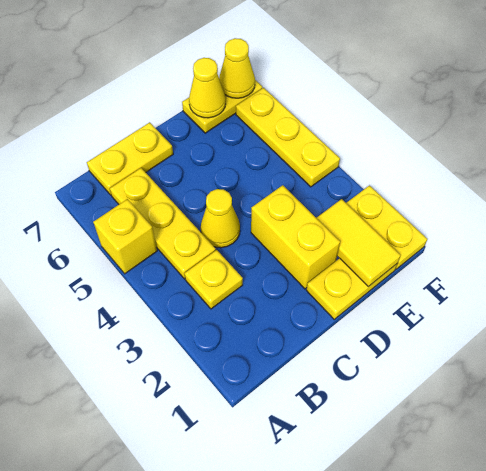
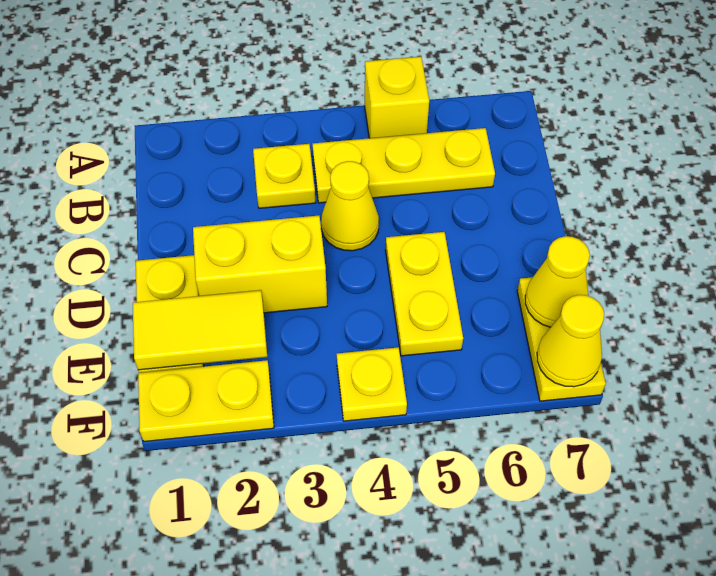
yellow 1x2 plate [87,122,173,195] -> yellow 1x2 plate moved to [386,232,463,356]
yellow 1x3 plate [236,88,340,187] -> yellow 1x1 plate [337,347,407,421]

